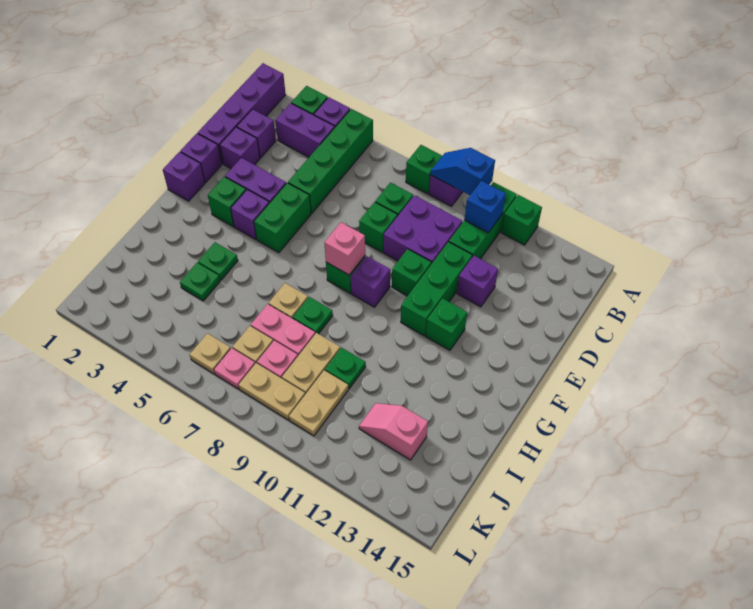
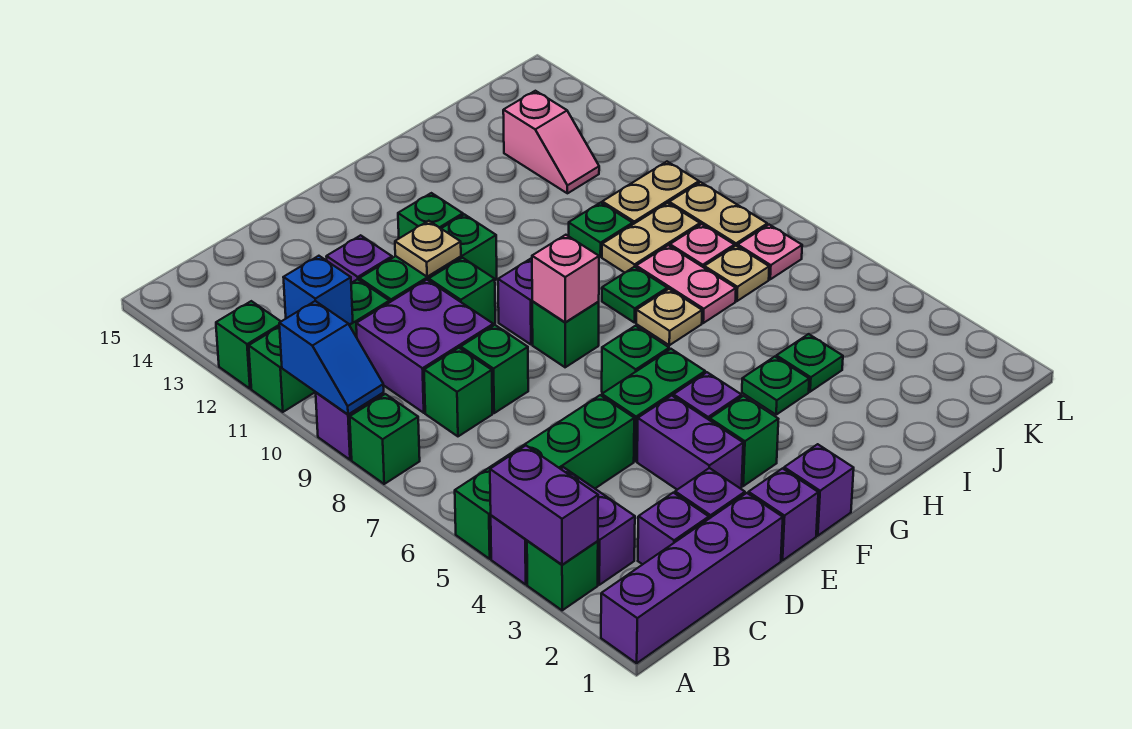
none -> purple 1x2 brick [490,446,598,565]
none -> green 1x1 brick [602,326,669,393]
tan 1x1 plate [190,333,231,374] -> tan 1x1 plate moved to [395,221,461,277]

